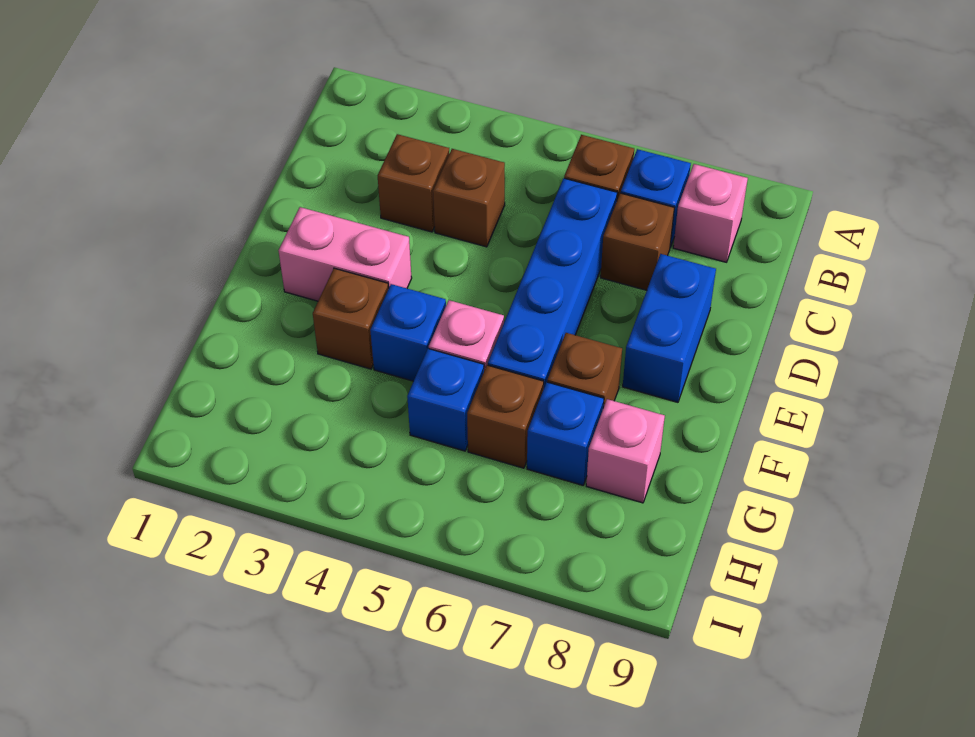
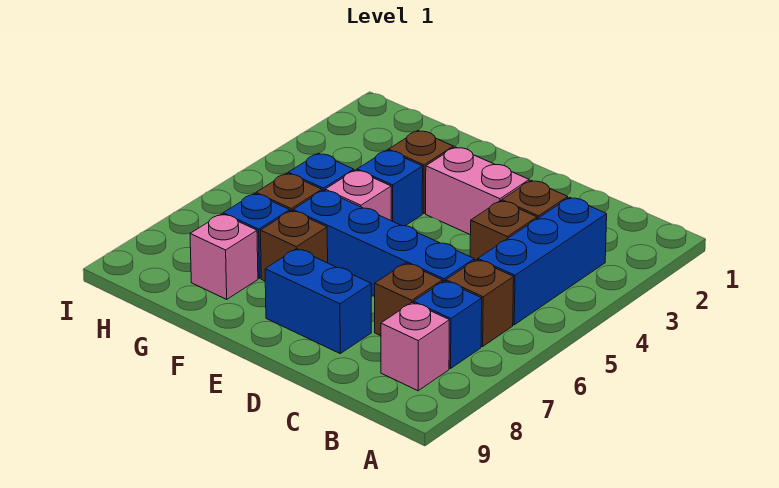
none -> blue 1x3 brick [478,197,607,325]
pink 1x2 brick [278,207,412,301] -> pink 1x2 brick turned to [426,147,529,235]

